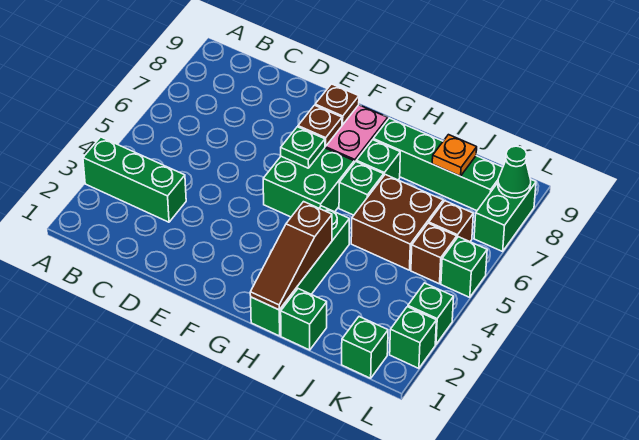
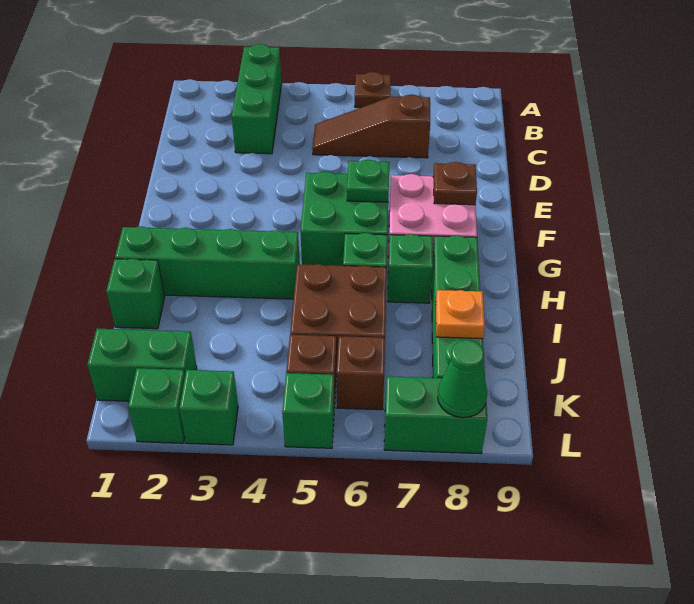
brown 1x1 plate [298,105,342,146] -> brown 1x1 plate moved to [355,72,391,107]
brown 1x3 slope [250,202,332,310] -> brown 1x3 slope moved to [313,94,430,158]
green 1x1 brick [342,317,388,378] -> green 1x2 brick [87,329,197,401]

